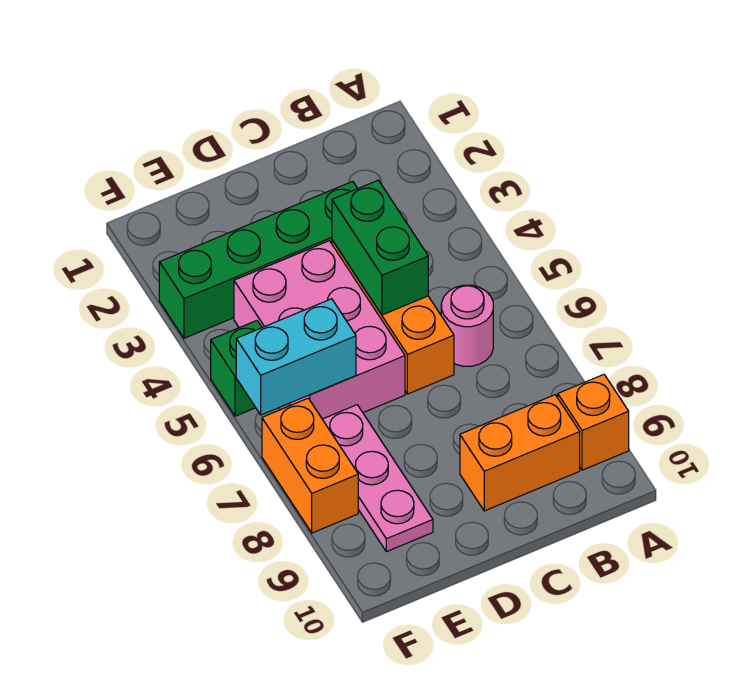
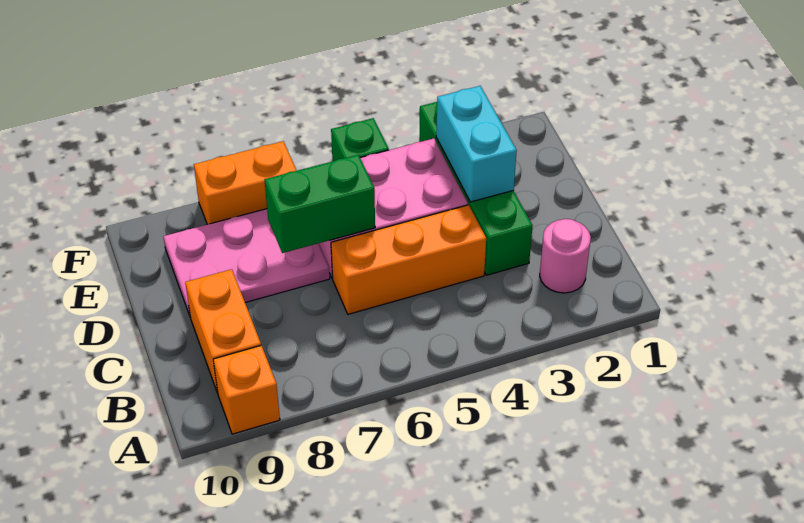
pink 1x1 round brick [441,285,493,366] -> pink 1x1 round brick moved to [540,219,591,293]
green 1x2 brick [332,180,428,315] -> green 1x2 brick moved to [265,155,375,253]
cyan 1x2 brick [236,299,356,415] -> cyan 1x2 brick moved to [436,86,517,202]
pink 1x3 plate [322,405,433,552] -> pink 2x3 plate [163,209,330,318]

